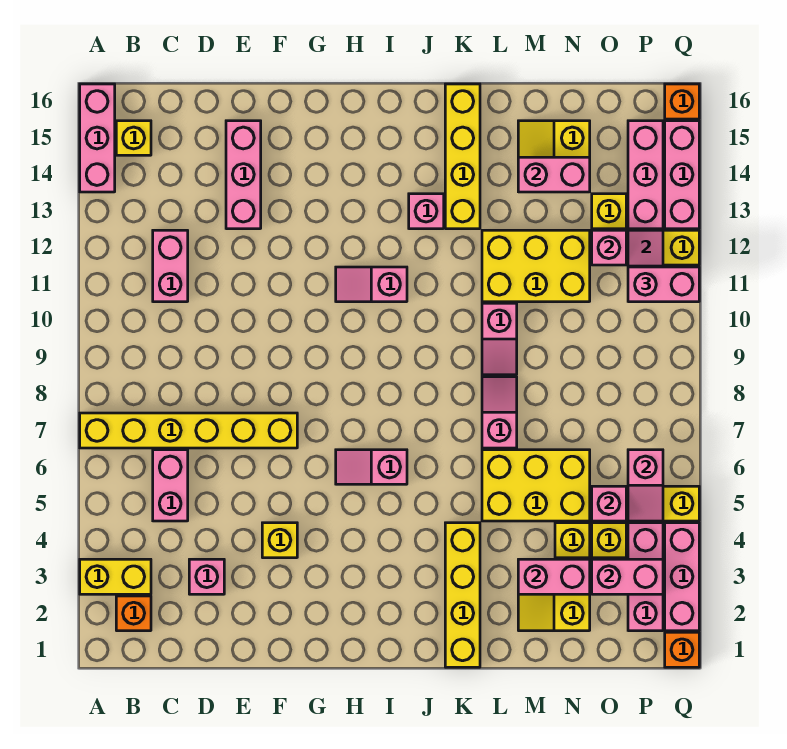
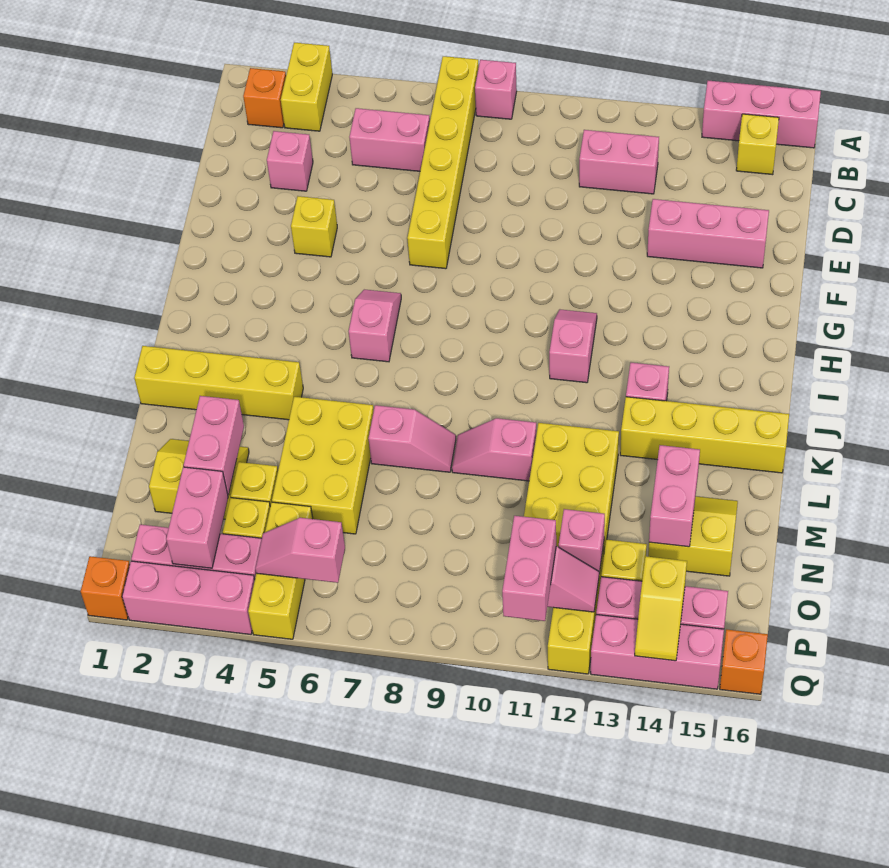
pink 1x1 brick [592,486,626,521] -> pink 1x1 brick moved to [475,60,517,119]
none -> yellow 1x2 slope [635,556,687,661]

